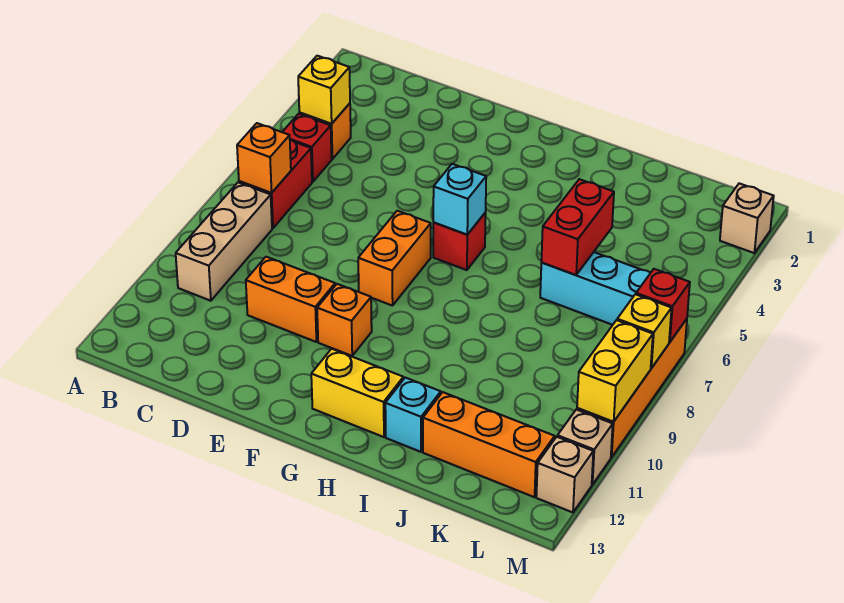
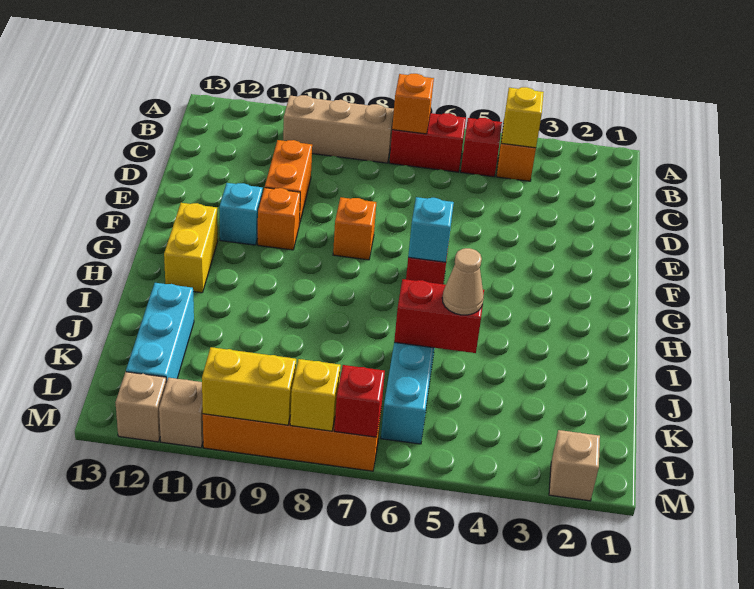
orange 1x2 brick [358,211,431,306] -> orange 1x1 brick [333,197,376,260]
cyan 1x1 brick [385,378,441,452] -> cyan 1x1 brick moved to [219,183,263,245]
none -> tan 1x1 cone [442,248,484,315]
orange 1x3 brick [423,392,555,497] -> cyan 1x3 brick [126,283,194,383]

